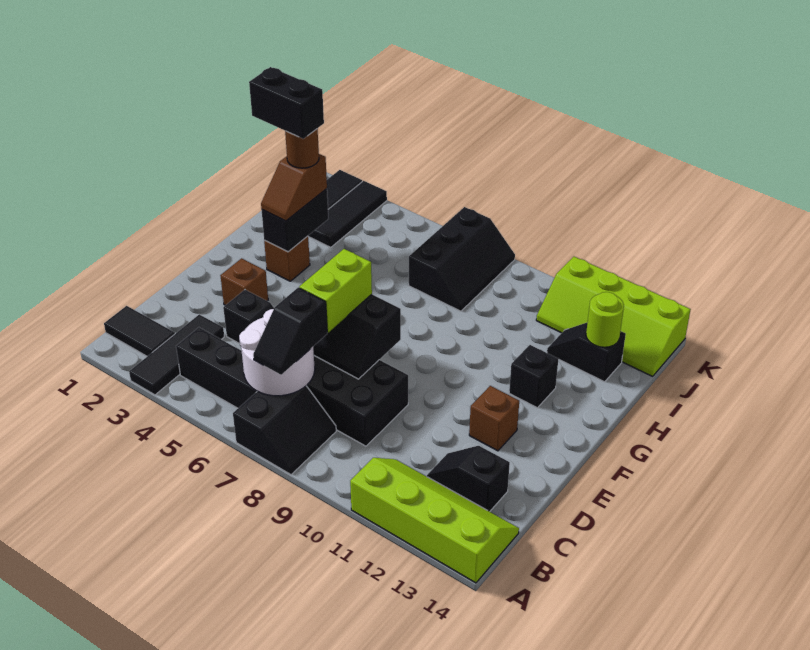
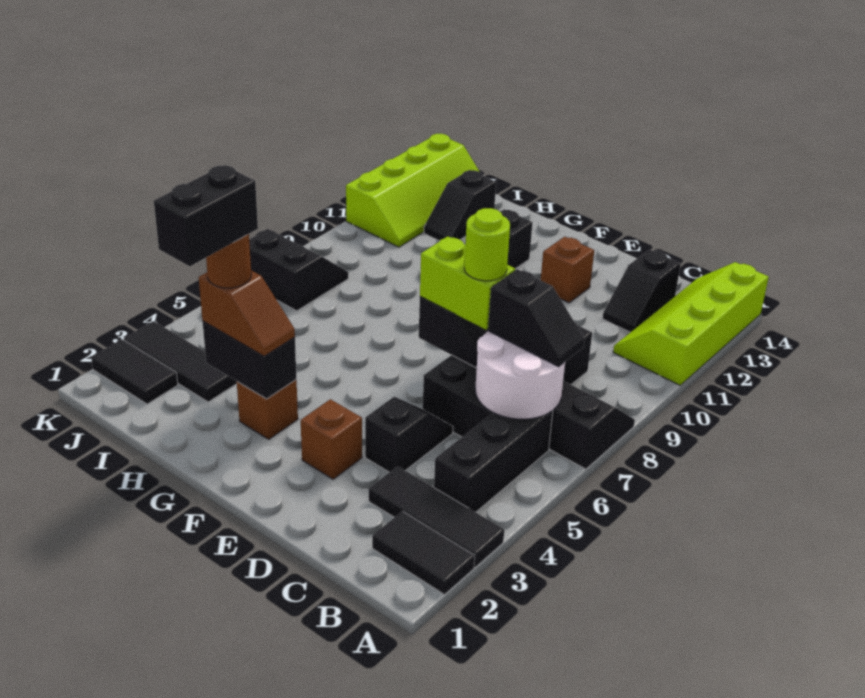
black 1x2 tile [104,306,175,356] -> black 1x2 tile turned to [372,511,475,595]
black 2x3 slope [409,207,515,311] -> black 2x2 slope [249,229,348,311]
lime 1x1 round brick [586,292,624,347] -> lime 1x1 round brick moved to [464,208,510,281]

